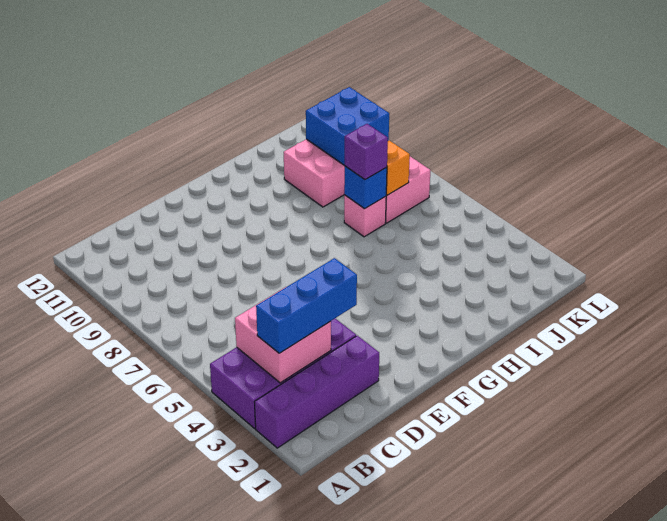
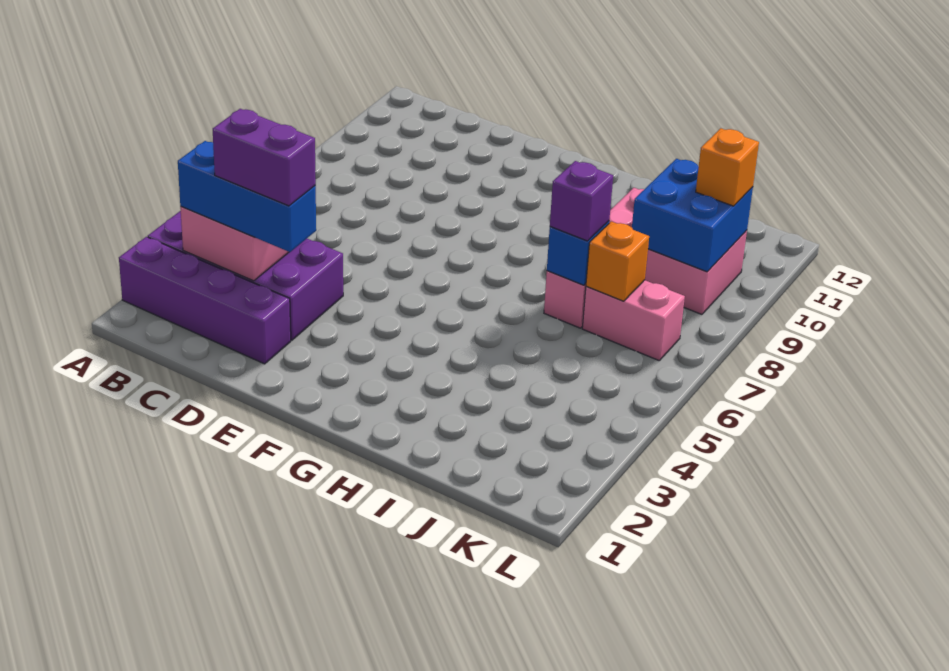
none -> purple 1x2 brick [213,109,316,206]
none -> orange 1x1 brick [696,128,759,206]

